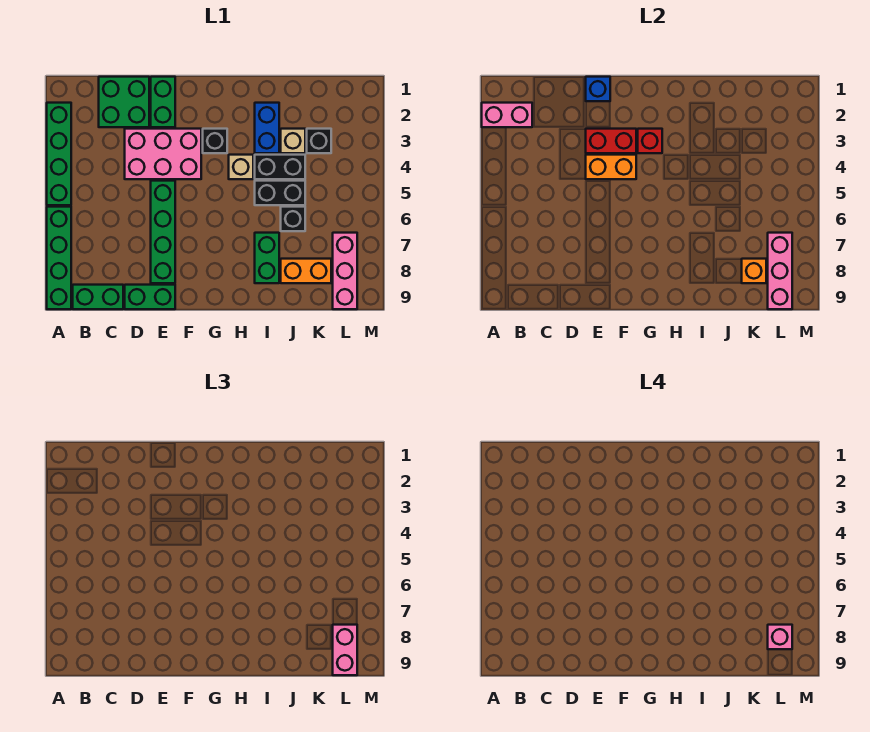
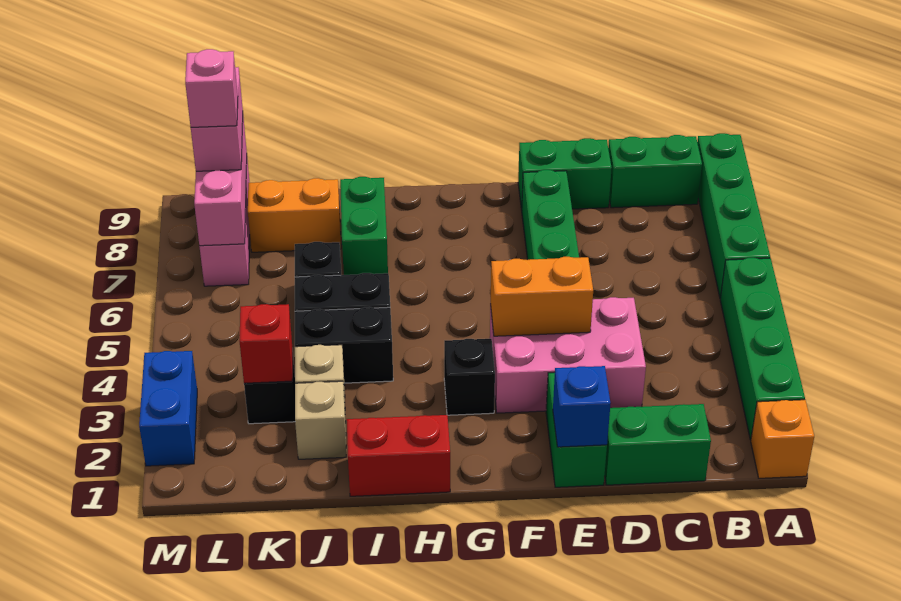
pink 1x2 brick [482,103,532,127] -> none
green 2x2 brick [99,77,149,127] -> green 1x2 brick [605,404,711,485]
red 1x2 brick [586,129,636,153] -> red 1x2 brick moved to [347,415,450,496]
red 1x1 brick [638,129,662,153] -> red 1x1 brick moved to [239,304,292,383]
tan 1x1 brick [229,155,253,179] -> tan 1x1 brick moved to [295,381,346,459]
blue 1x2 brick [255,103,279,153] -> blue 1x2 brick moved to [139,351,197,466]
orange 1x1 brick [742,259,766,283] -> orange 1x1 brick moved to [751,400,814,478]

